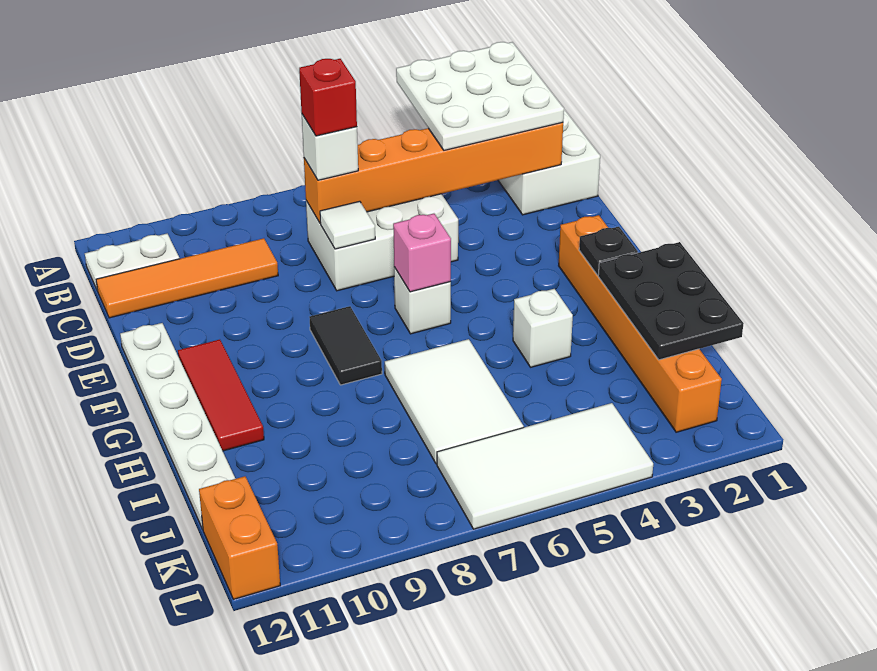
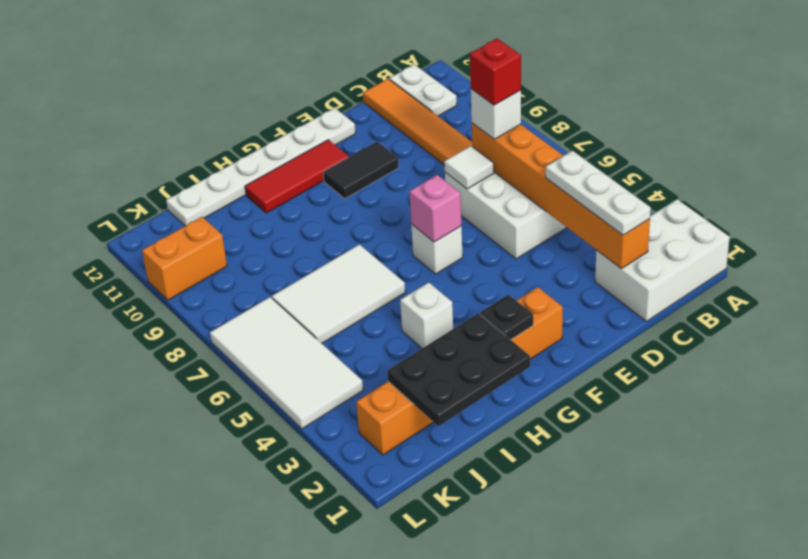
white 3x3 plate [396,42,564,150] -> white 1x3 plate [545,151,651,235]
black 1x2 tile [309,306,382,385] -> black 1x2 tile moved to [323,142,399,199]
orange 1x2 brick [199,476,280,599] -> orange 1x2 brick moved to [142,217,227,300]

